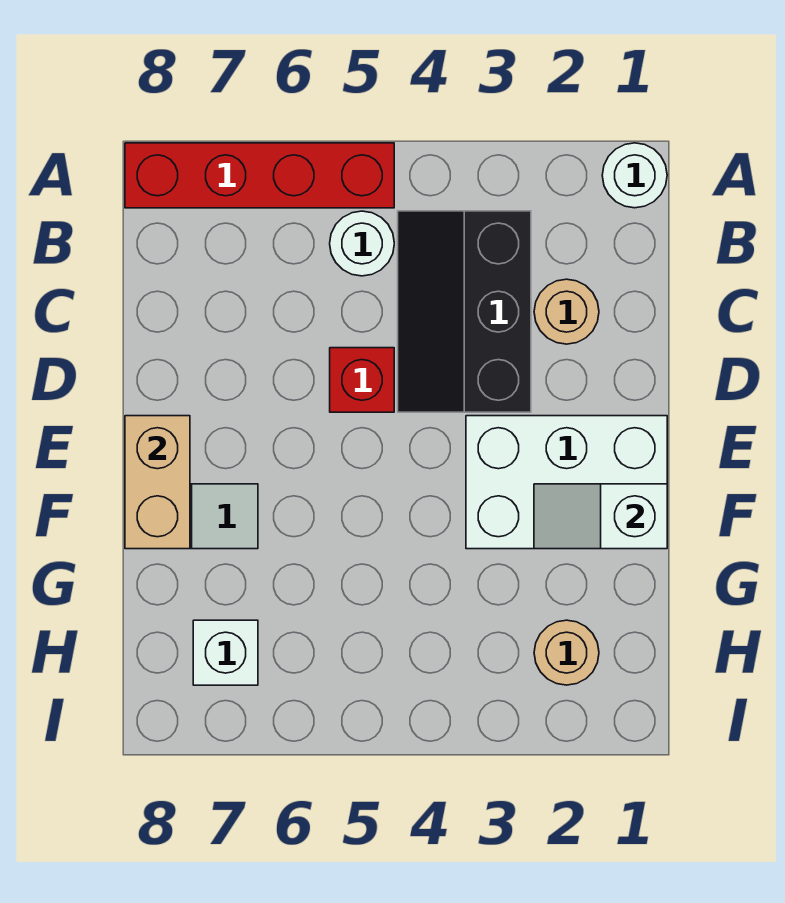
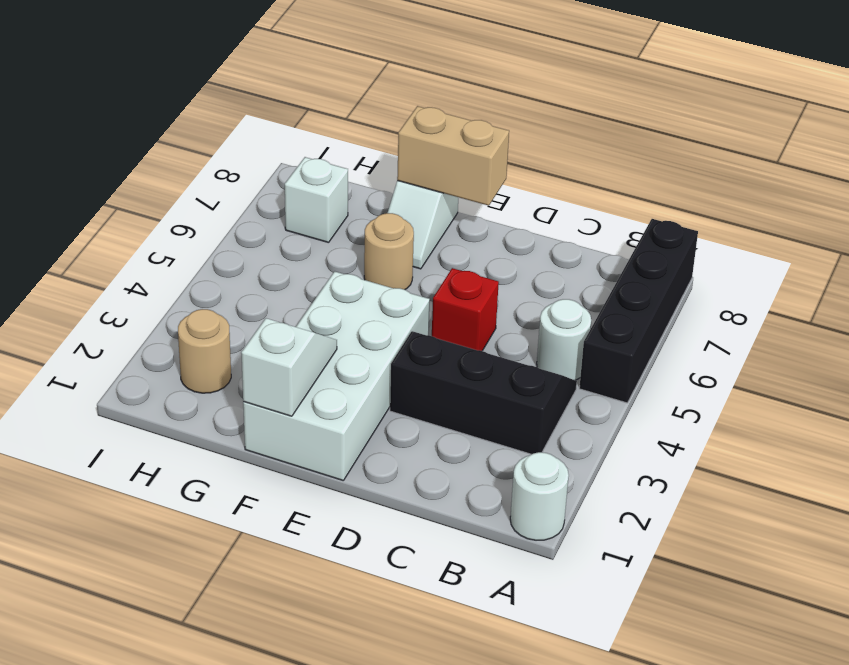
red 1x4 brick [125,143,394,208] -> black 1x4 brick [579,219,698,403]
tan 1x1 round brick [534,279,599,344] -> tan 1x1 round brick moved to [364,213,414,290]
white 2x3 brick [466,416,667,549] -> white 2x4 brick [243,271,430,481]

